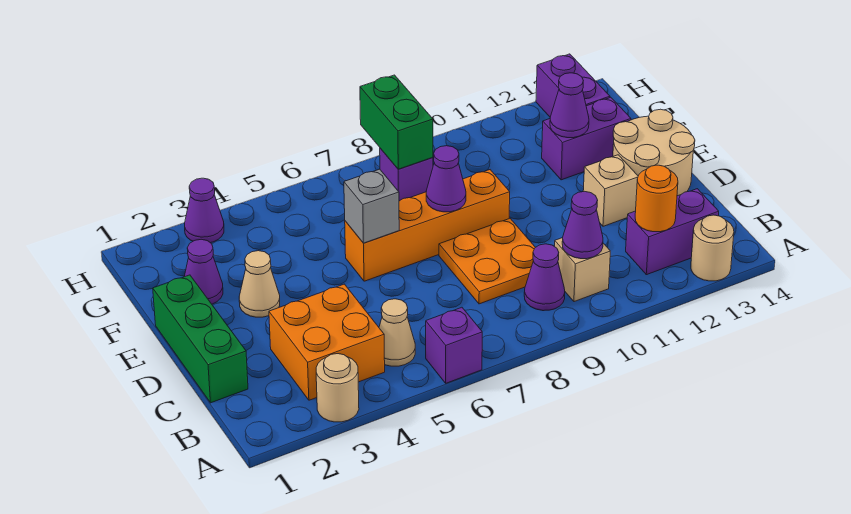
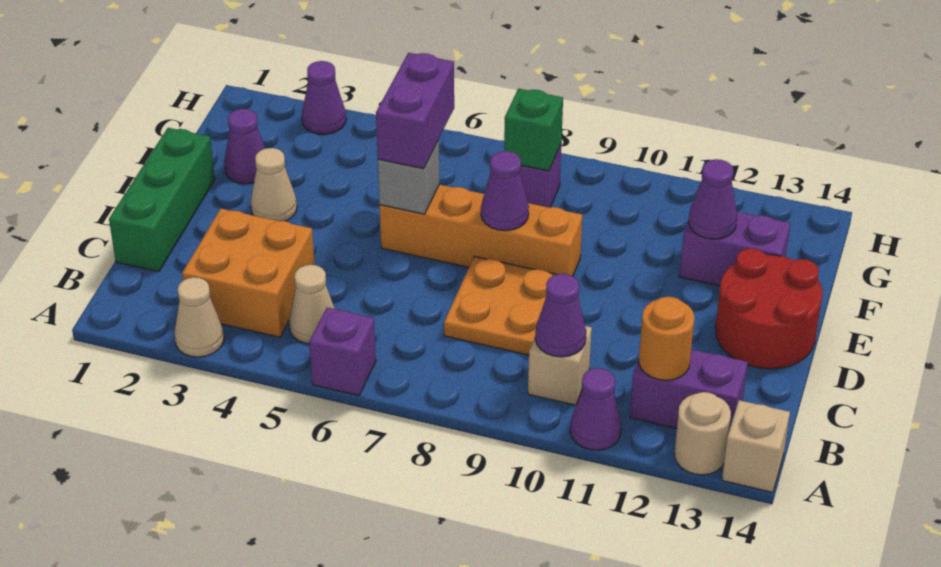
tan 1x1 round brick [316,354,359,422] -> tan 1x1 cone [174,277,224,357]
purple 1x1 cone [524,244,565,311] -> purple 1x1 cone moved to [570,368,621,450]
tan 1x1 brick [583,155,638,226] -> tan 1x1 brick moved to [722,400,790,492]
tan 2x2 round brick [613,109,695,196] -> red 2x2 round brick [716,248,822,369]
green 1x2 brick [360,75,433,169] -> green 1x1 brick [504,89,563,171]
purple 1x2 brick [536,54,610,117] -> purple 1x2 brick moved to [376,53,454,169]

